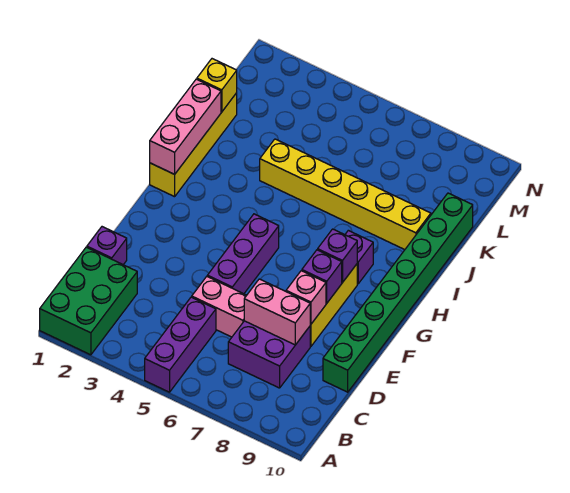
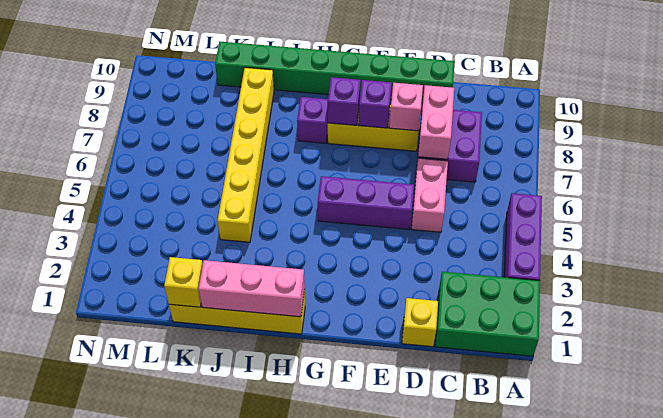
purple 1x3 brick [145,297,216,392] -> purple 1x3 brick turned to [504,193,542,281]
purple 1x1 brick [87,227,127,265] -> yellow 1x1 brick [402,298,438,347]

